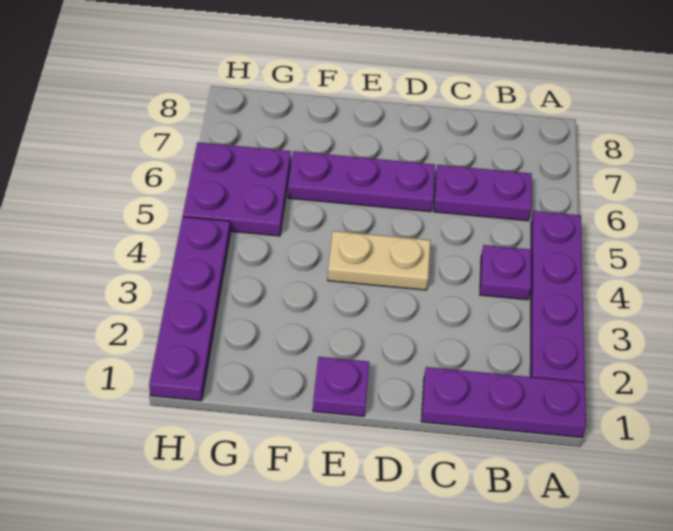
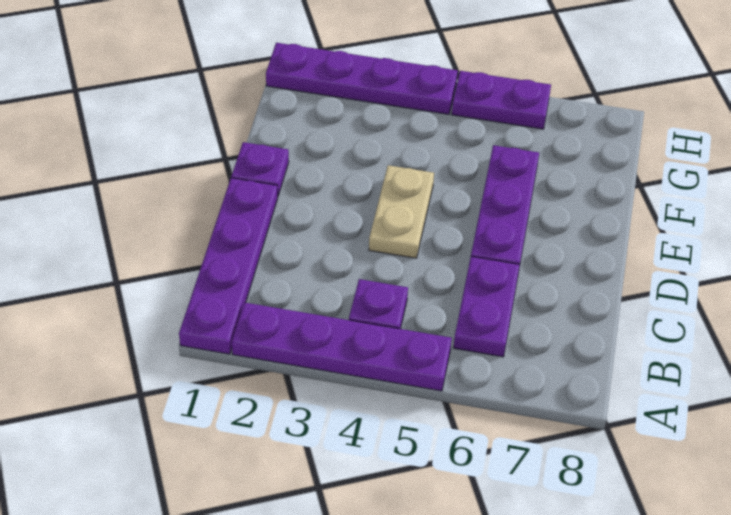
purple 1x3 plate [421,367,586,437] -> purple 1x4 plate [179,178,278,354]
purple 2x2 plate [183,142,291,236] -> purple 1x2 plate [452,71,551,129]

